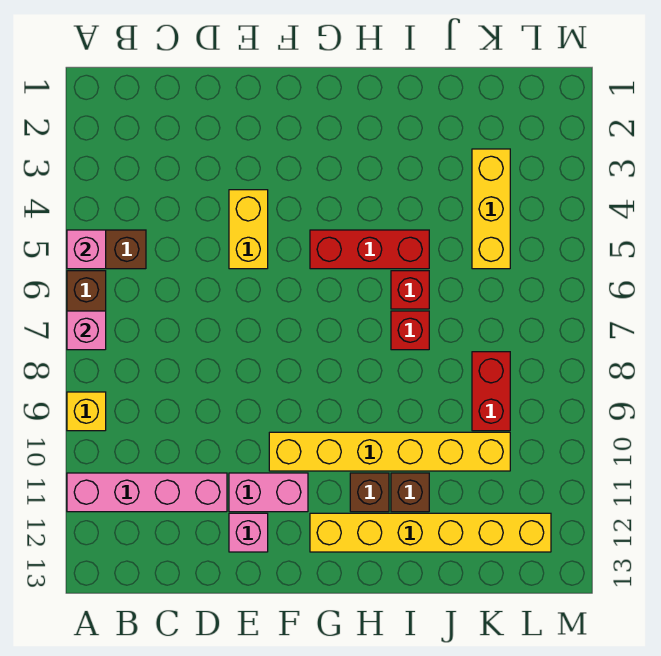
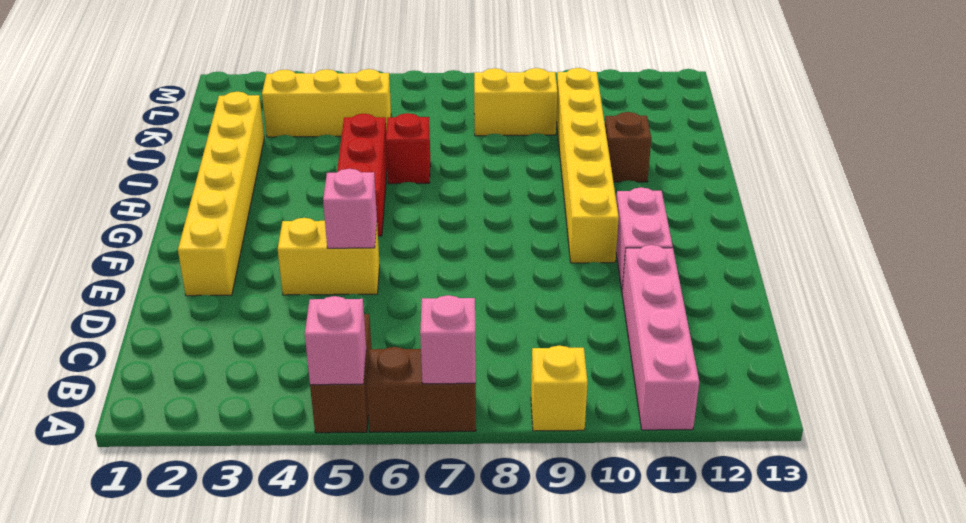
pink 1x1 brick [229,513,268,552] -> pink 1x1 brick moved to [323,169,377,248]
yellow 1x6 brick [310,513,551,552] -> yellow 1x6 brick moved to [178,92,264,296]
brown 1x1 brick [350,473,389,512] -> none
red 1x1 brick [391,311,429,350] -> none
red 1x2 brick [472,352,510,431] -> yellow 1x2 brick [474,68,557,136]

